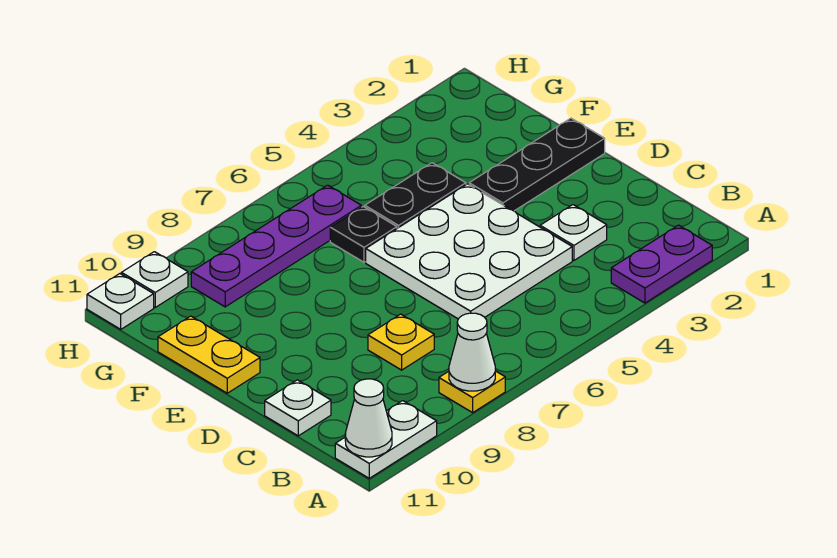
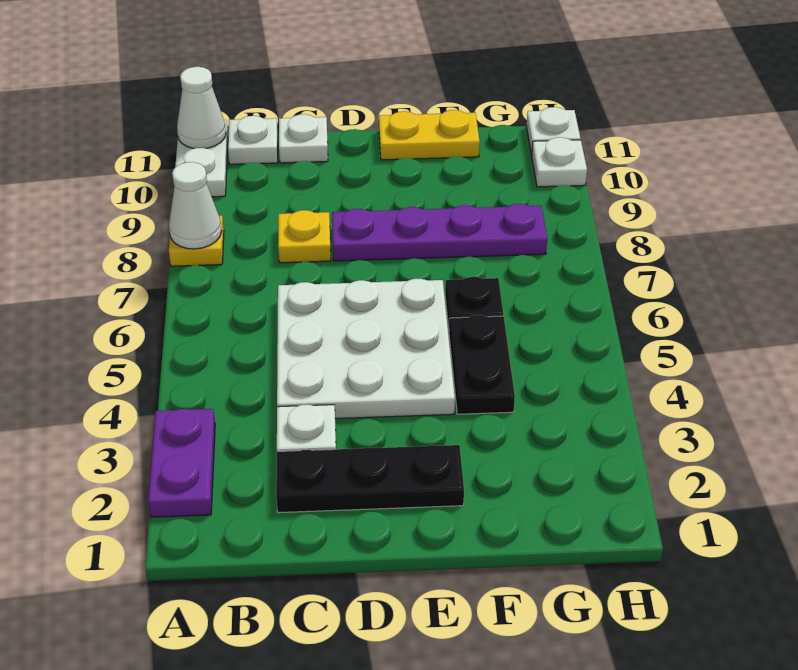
none -> white 1x1 plate [228,116,278,164]
black 1x3 plate [469,118,605,211] -> black 1x3 plate turned to [276,445,464,513]
purple 1x4 plate [191,185,361,307] -> purple 1x4 plate turned to [332,204,547,261]

